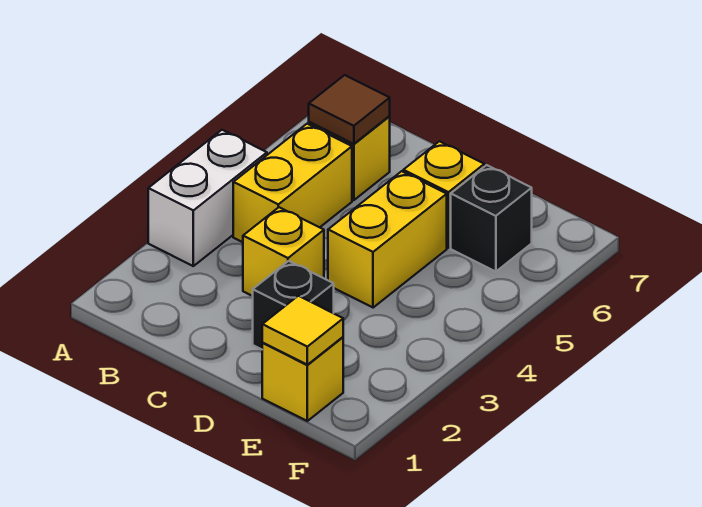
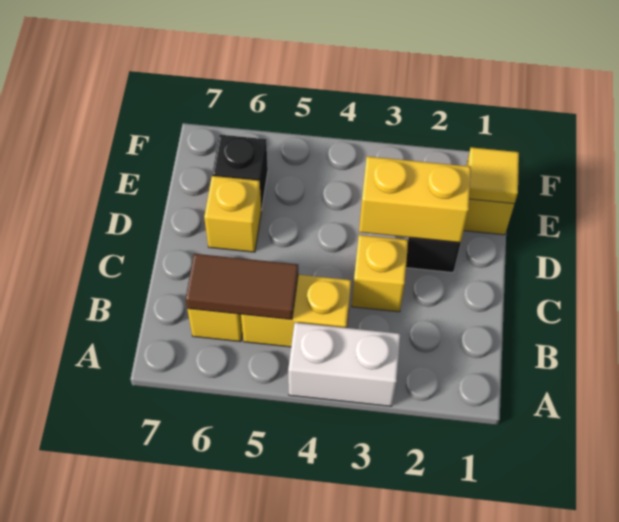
brown 1x1 tile [309,75,390,144] -> brown 1x2 tile [186,254,298,320]
yellow 1x2 brick [328,171,447,308] -> yellow 1x2 brick moved to [359,156,471,243]

